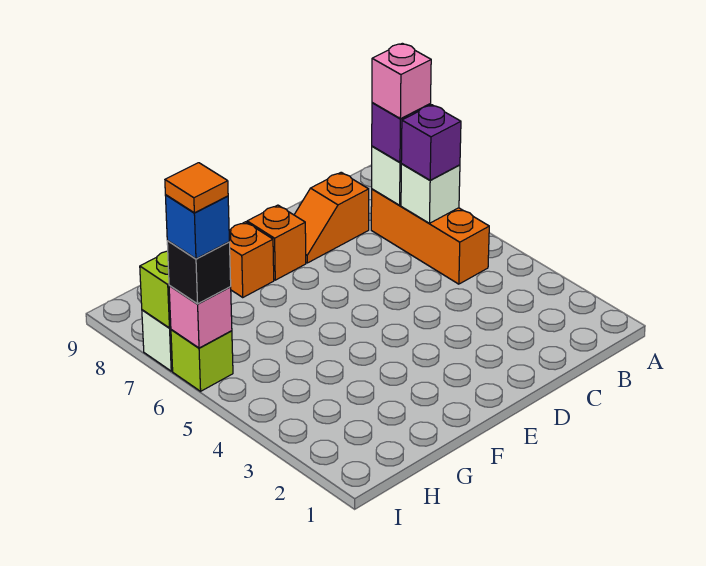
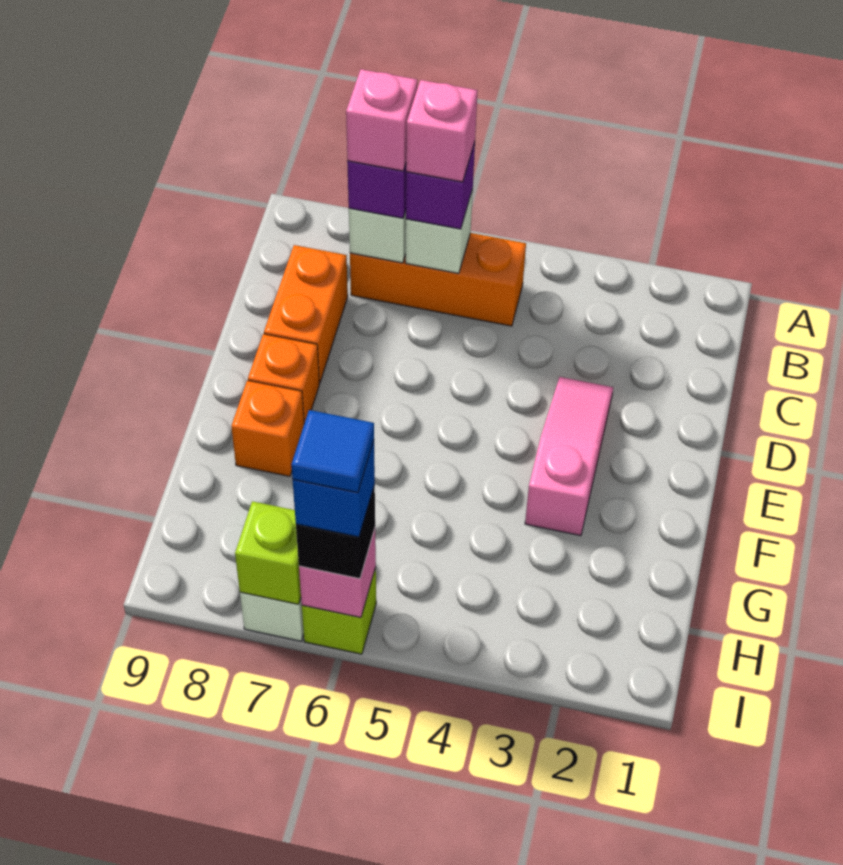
none -> pink 1x1 brick [406,80,478,182]
orange 1x2 slope [294,172,369,263] -> orange 1x2 brick [264,245,348,383]
none -> pink 1x3 slope [525,377,613,536]
orange 1x1 tile [165,163,228,213] -> blue 1x1 tile [291,410,374,493]

